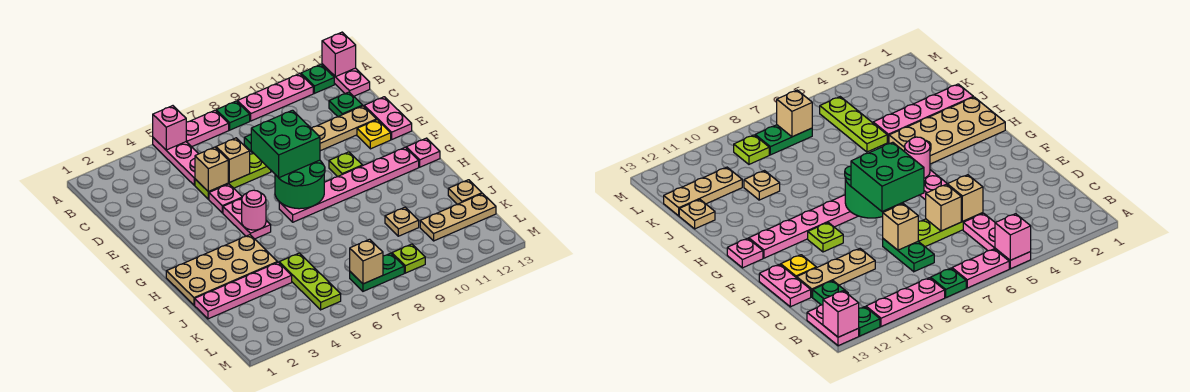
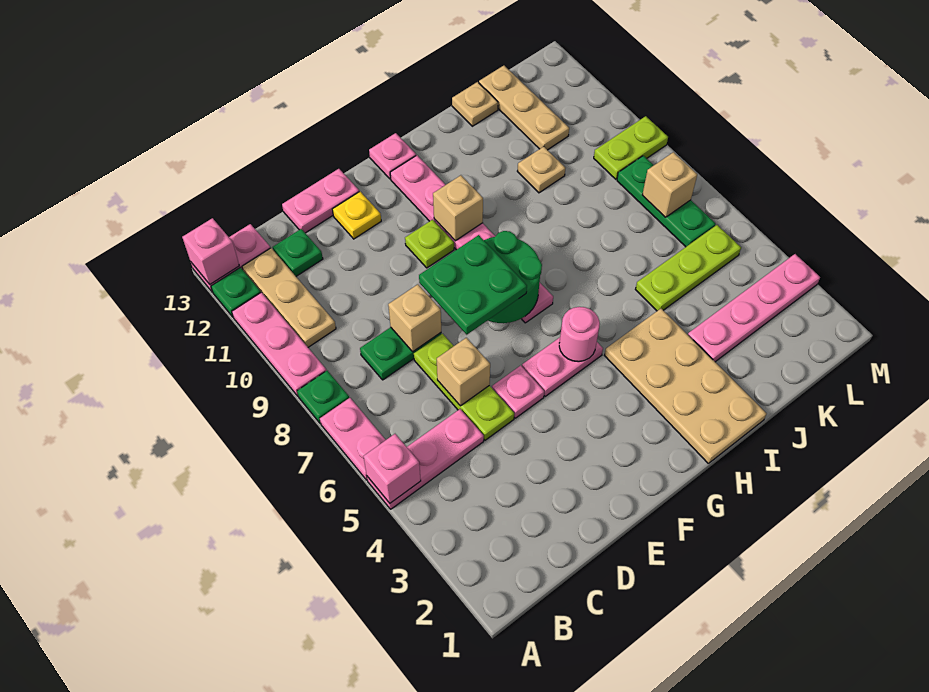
tan 1x1 brick [195,147,228,192] -> tan 1x1 brick moved to [433,175,483,241]
tan 1x3 plate [311,106,377,151] -> tan 1x3 plate moved to [242,248,336,347]
green 2x2 brick [251,110,320,178] -> green 2x2 plate [419,235,527,334]
pink 1x4 plate [195,262,292,319] -> pink 1x4 plate turned to [688,254,820,362]
green 1x2 plate [350,253,404,291] -> green 1x3 plate [617,156,716,247]
lime 1x1 plate [392,244,425,273] -> lime 1x2 plate [594,116,668,179]

